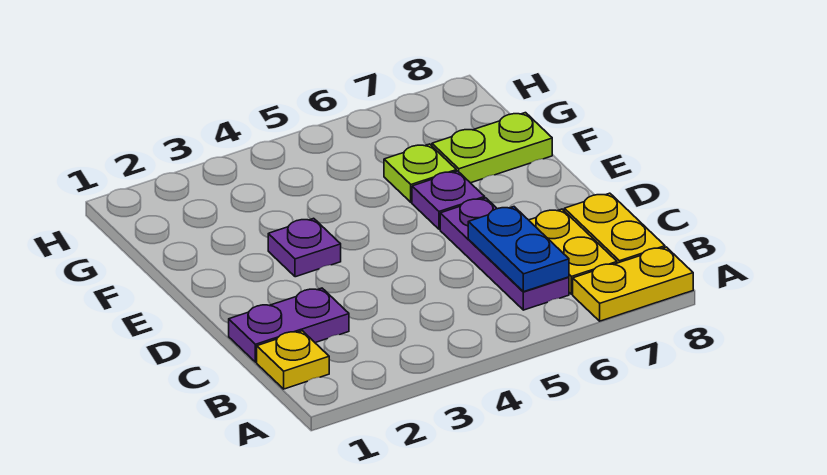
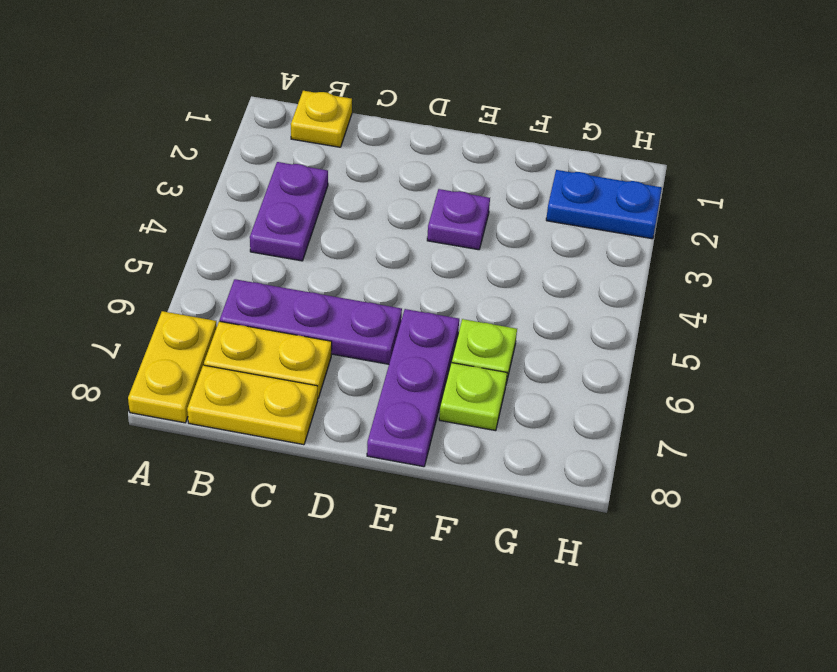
blue 1x2 plate [468,207,569,292] -> blue 1x2 plate moved to [546,170,662,239]
purple 1x2 plate [229,288,349,362] -> purple 1x2 plate moved to [250,162,328,261]
purple 1x1 plate [412,171,485,229] -> purple 1x3 plate [367,309,459,467]
lime 1x2 plate [432,113,552,183] -> lime 1x1 plate [439,363,507,431]

